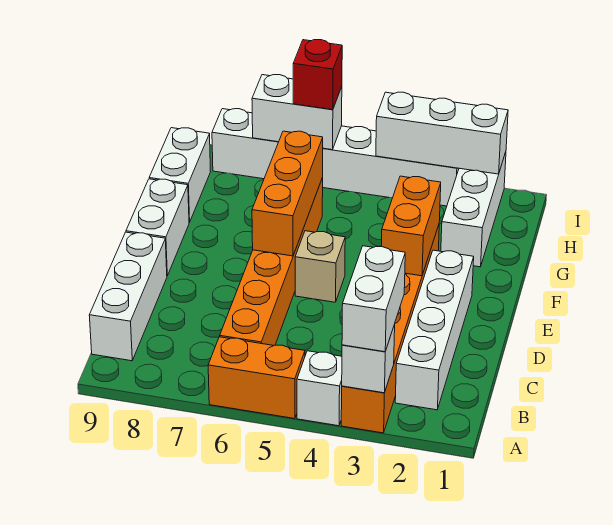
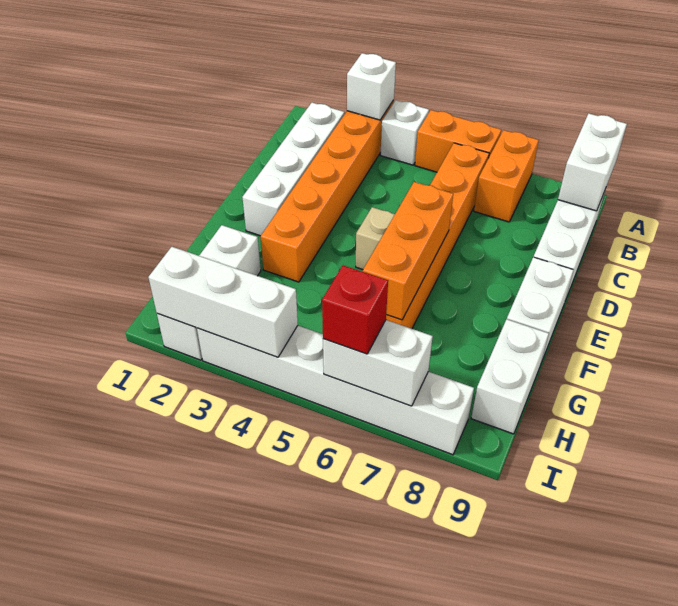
white 1x2 brick [342,246,405,352] -> white 1x2 brick moved to [558,113,627,211]
orange 1x2 brick [381,176,441,276] -> orange 1x2 brick moved to [474,130,539,222]

